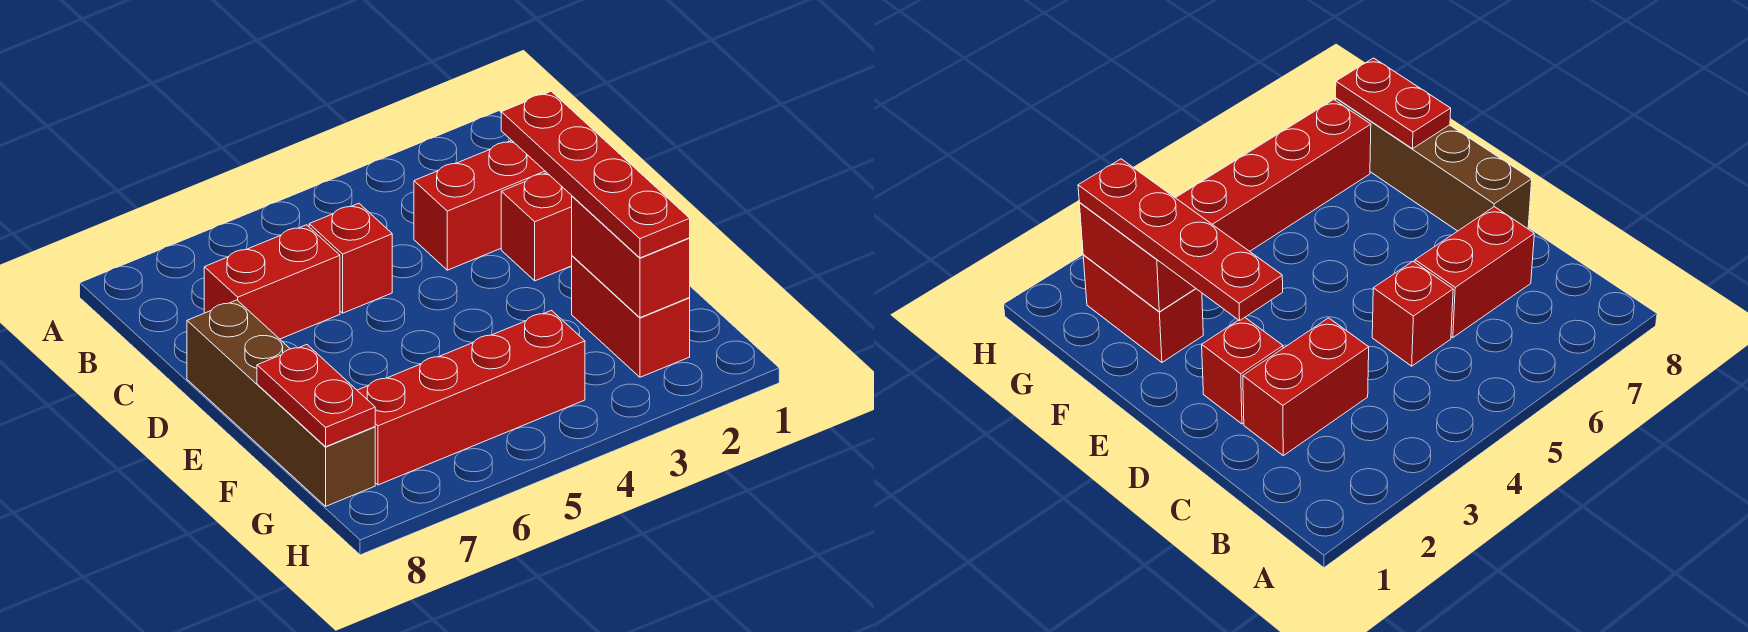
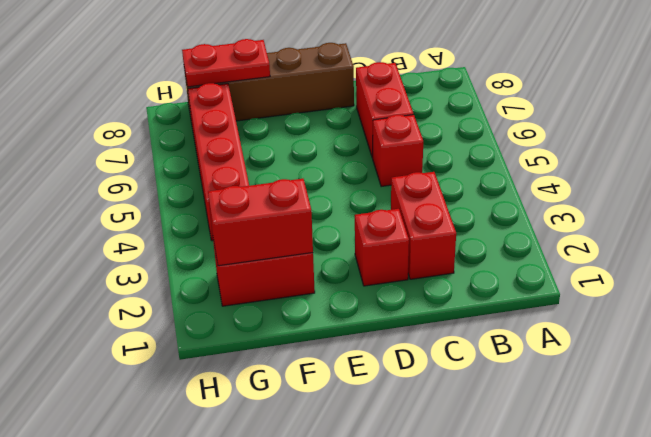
red 1x4 plate [501,91,690,258] -> none

